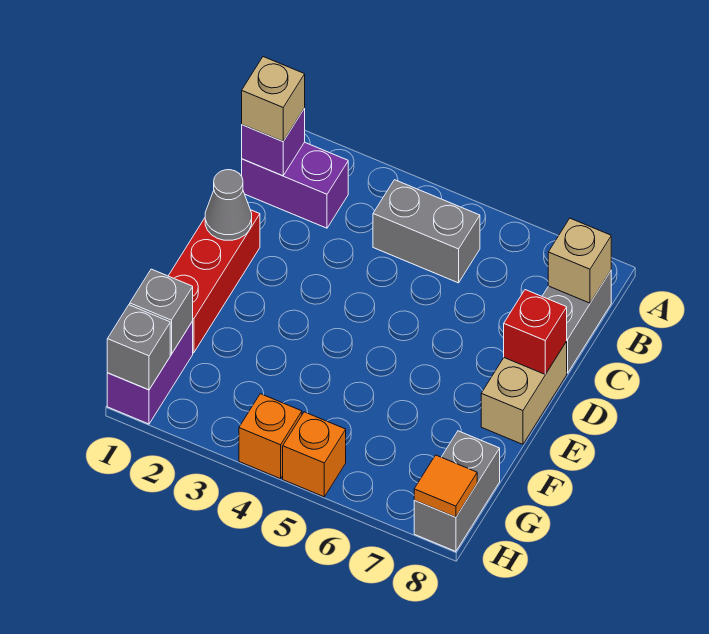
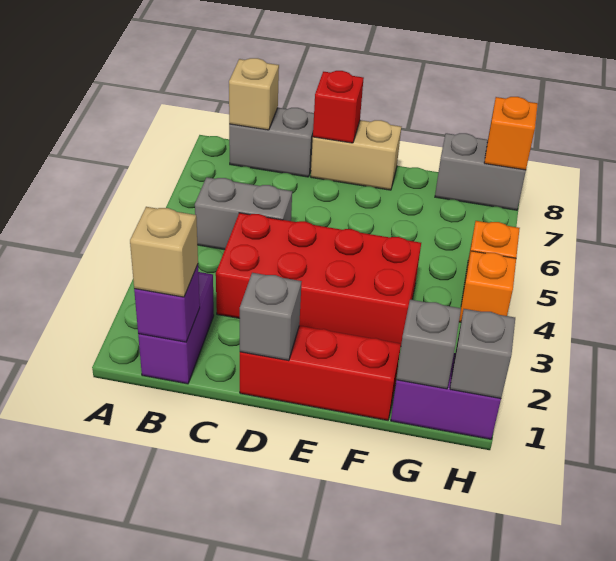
grey 1x2 brick [373,180,480,283] -> grey 1x2 brick turned to [195,177,292,250]
none -> red 2x4 brick [216,213,421,344]
grey 1x1 cone [205,170,252,240] -> grey 1x1 brick [240,273,302,361]
orange 1x1 tile [414,455,477,517] -> orange 1x1 brick [484,97,538,170]

